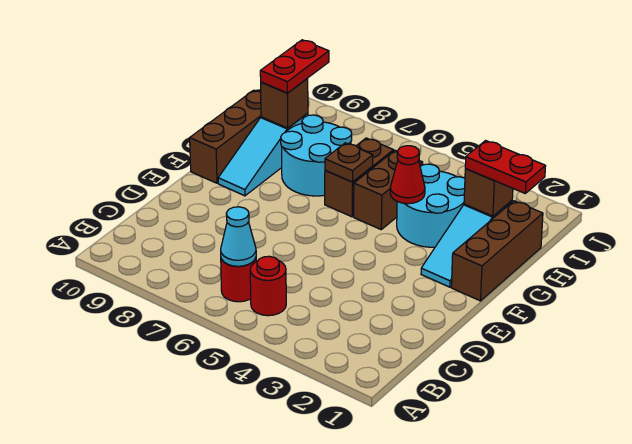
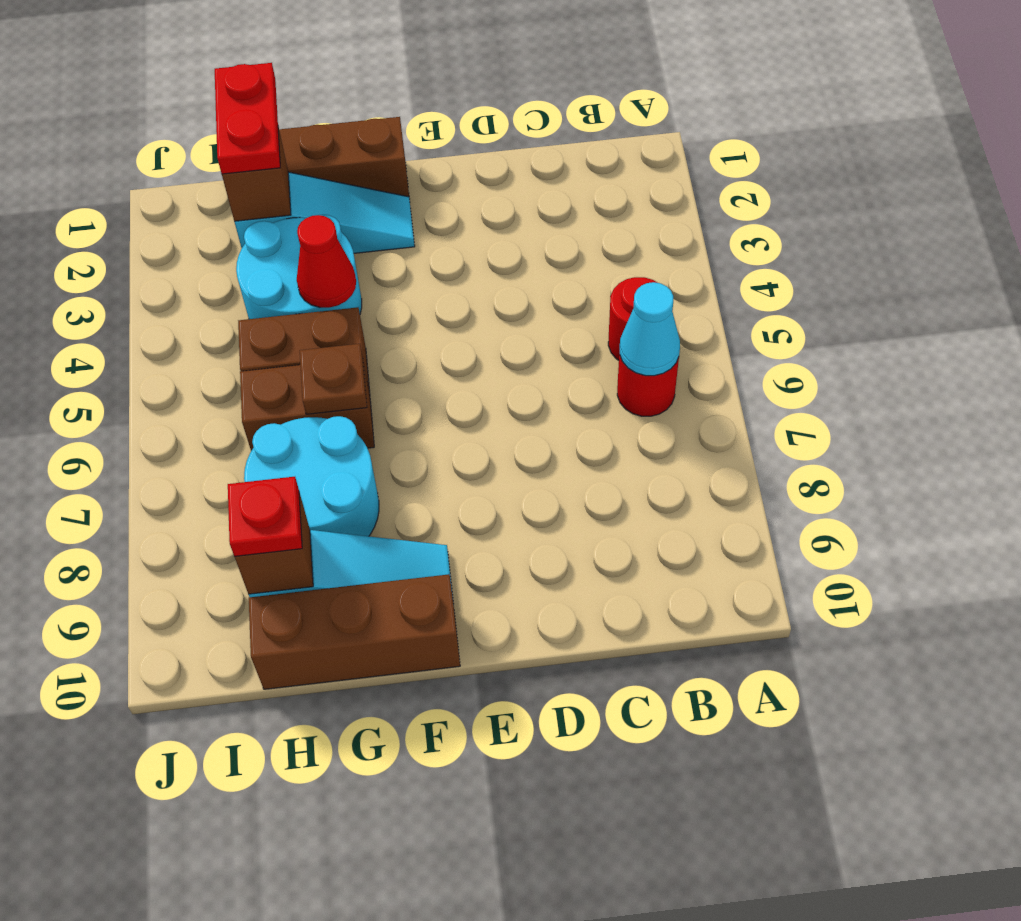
red 1x2 plate [260,40,329,93] -> red 1x1 plate [228,477,302,556]

